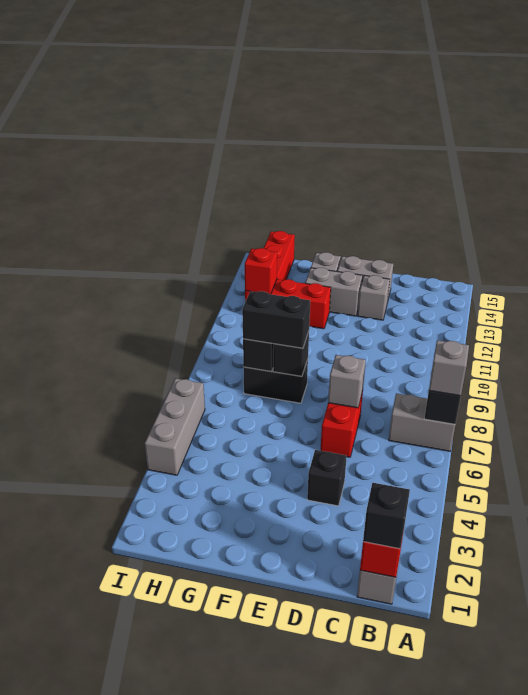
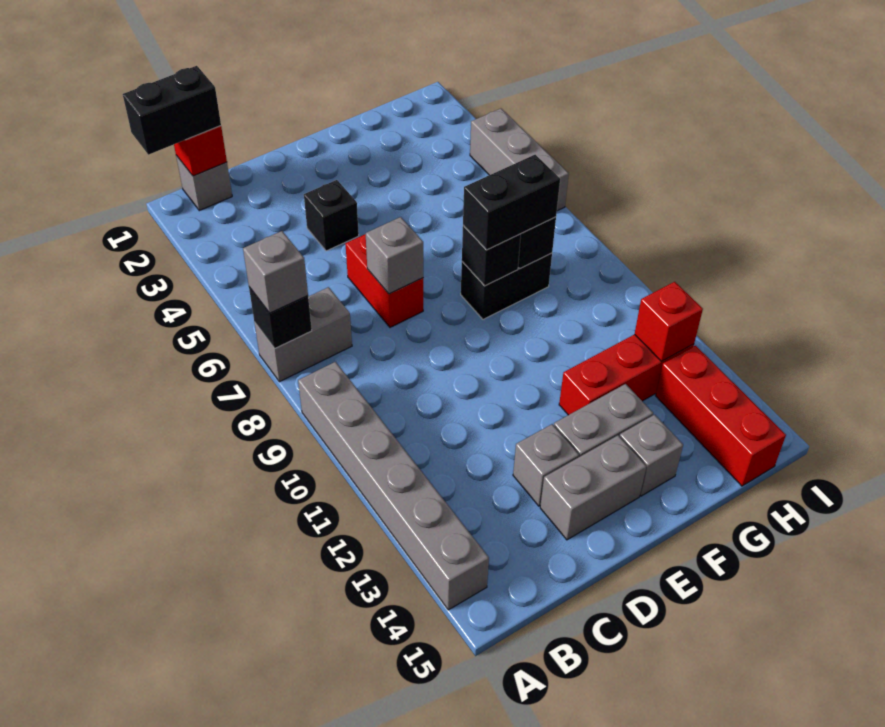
none -> grey 1x6 brick [298,362,489,610]
black 1x1 brick [363,483,410,549] -> black 1x2 brick [123,66,221,155]

